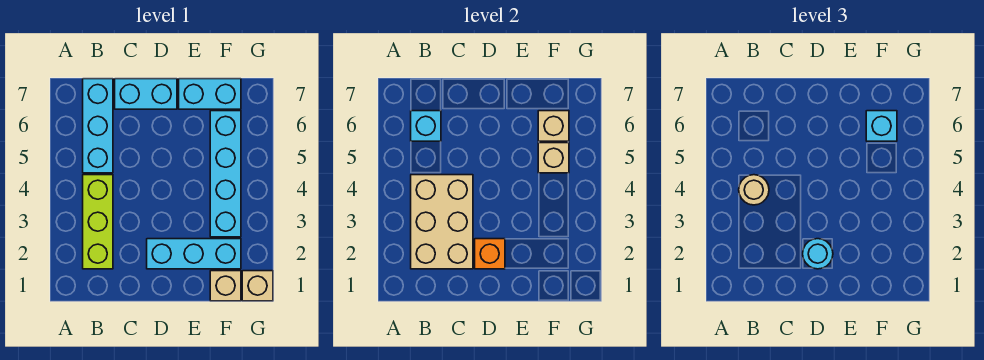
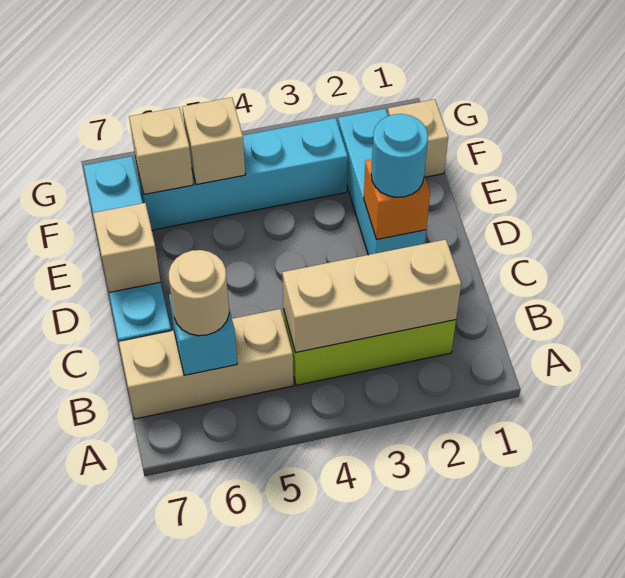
tan 2x3 brick [411,175,473,269] -> tan 1x3 brick [282,240,461,353]
tan 1x1 round brick [739,175,769,205] -> tan 1x1 round brick moved to [169,250,229,336]
cyan 1x3 brick [83,79,113,173] -> tan 1x3 brick [119,309,293,419]
cyan 1x1 brick [866,111,897,141] -> none
tan 1x1 brick [242,271,273,301] -> tan 1x1 brick moved to [93,203,161,292]

